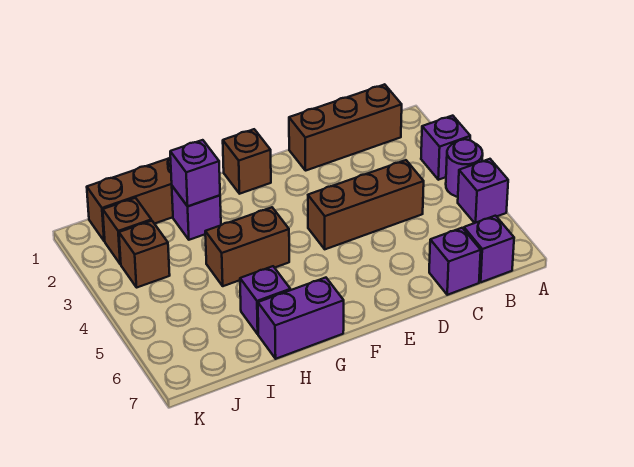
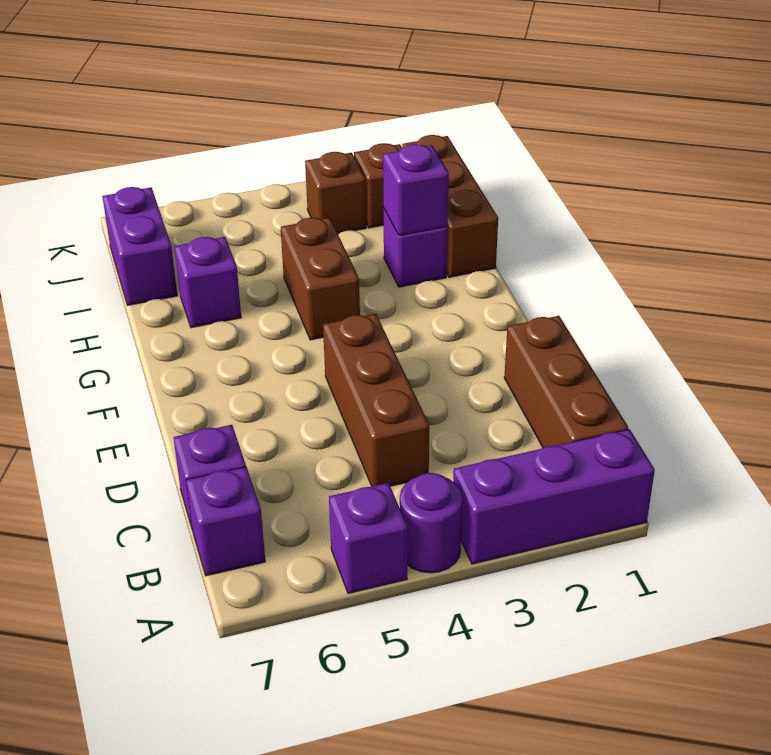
purple 1x1 brick [421,116,470,180] -> purple 1x3 brick [453,429,655,564]
brown 1x1 brick [223,129,271,194] -> none
purple 1x2 brick [258,278,344,359] -> purple 1x2 brick moved to [102,187,177,305]

